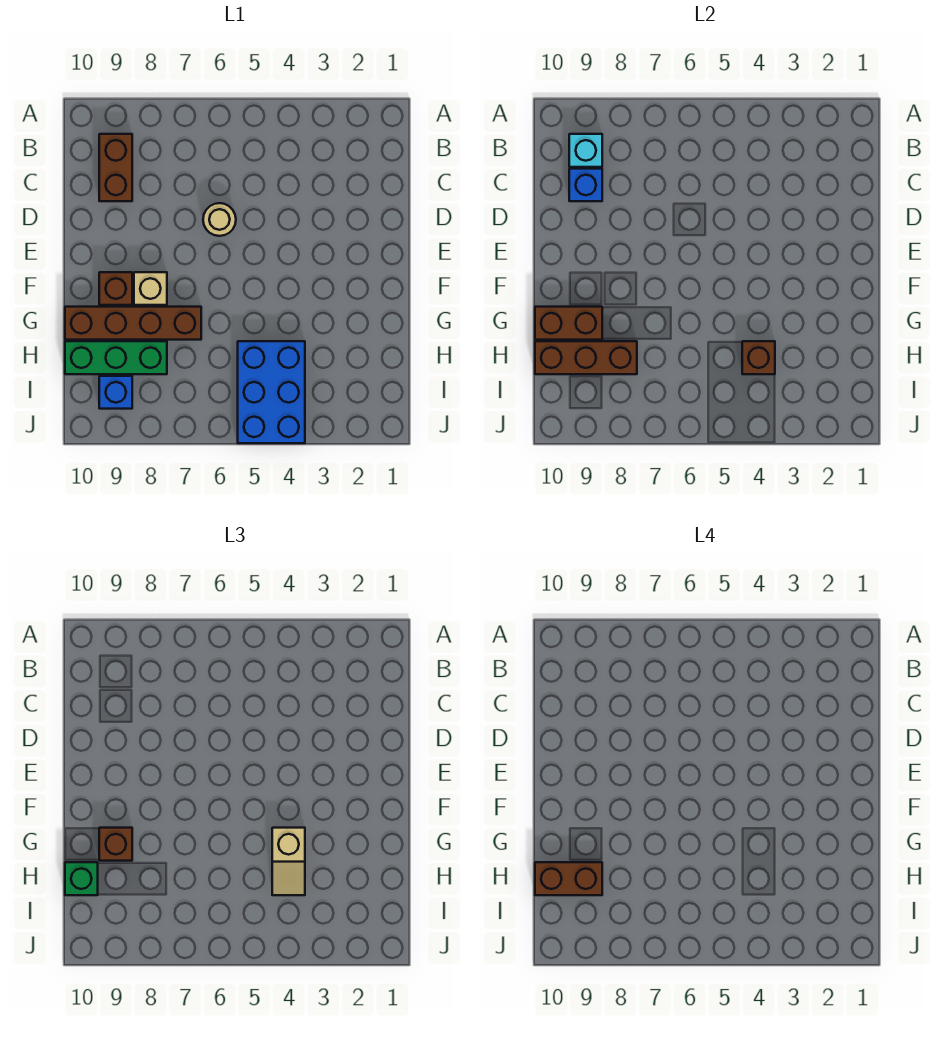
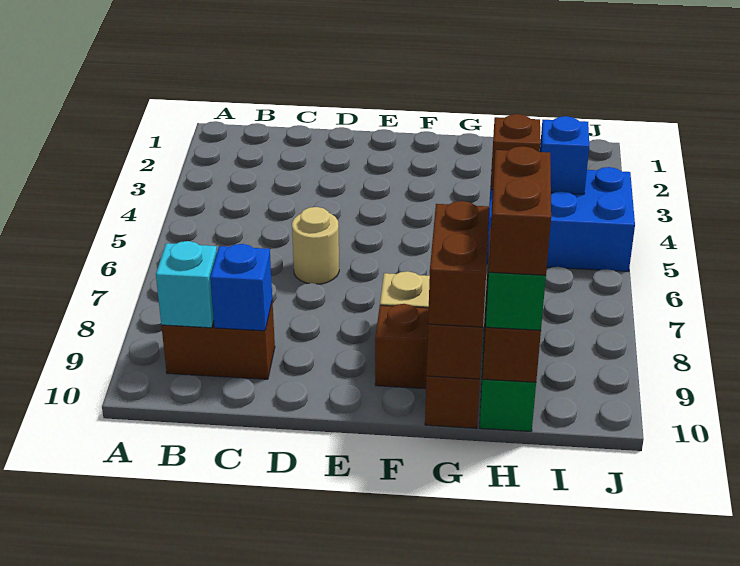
tan 1x2 slope [272,828,305,895] -> none
brown 1x1 brick [99,828,132,861] -> brown 1x2 brick [428,201,489,327]
blue 1x1 brick [99,376,132,409] -> blue 1x1 brick moved to [540,116,589,194]

